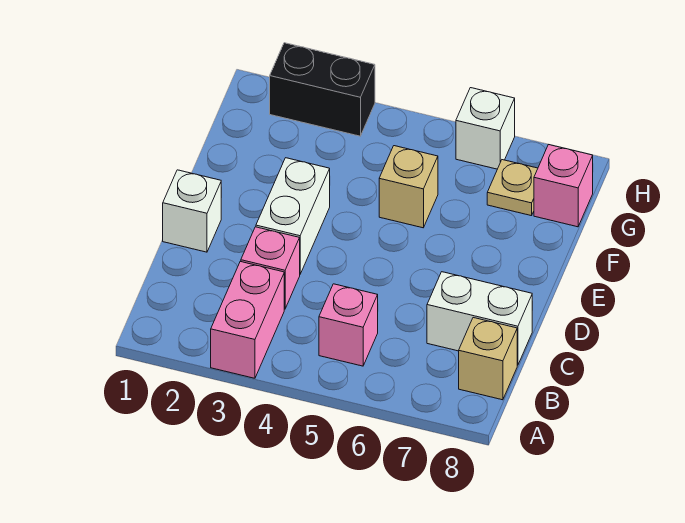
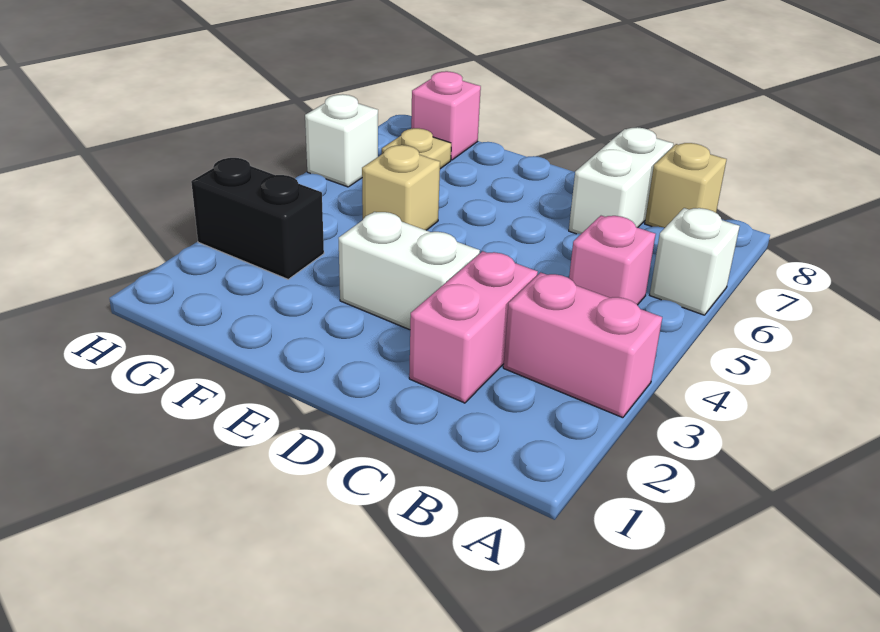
pink 1x1 brick [241,227,300,309] -> pink 1x2 brick [409,251,538,403]
white 1x1 brick [163,170,221,252] -> white 1x1 brick moved to [650,208,740,315]
black 1x2 brick [270,43,375,136] -> black 1x2 brick turned to [191,158,324,279]

